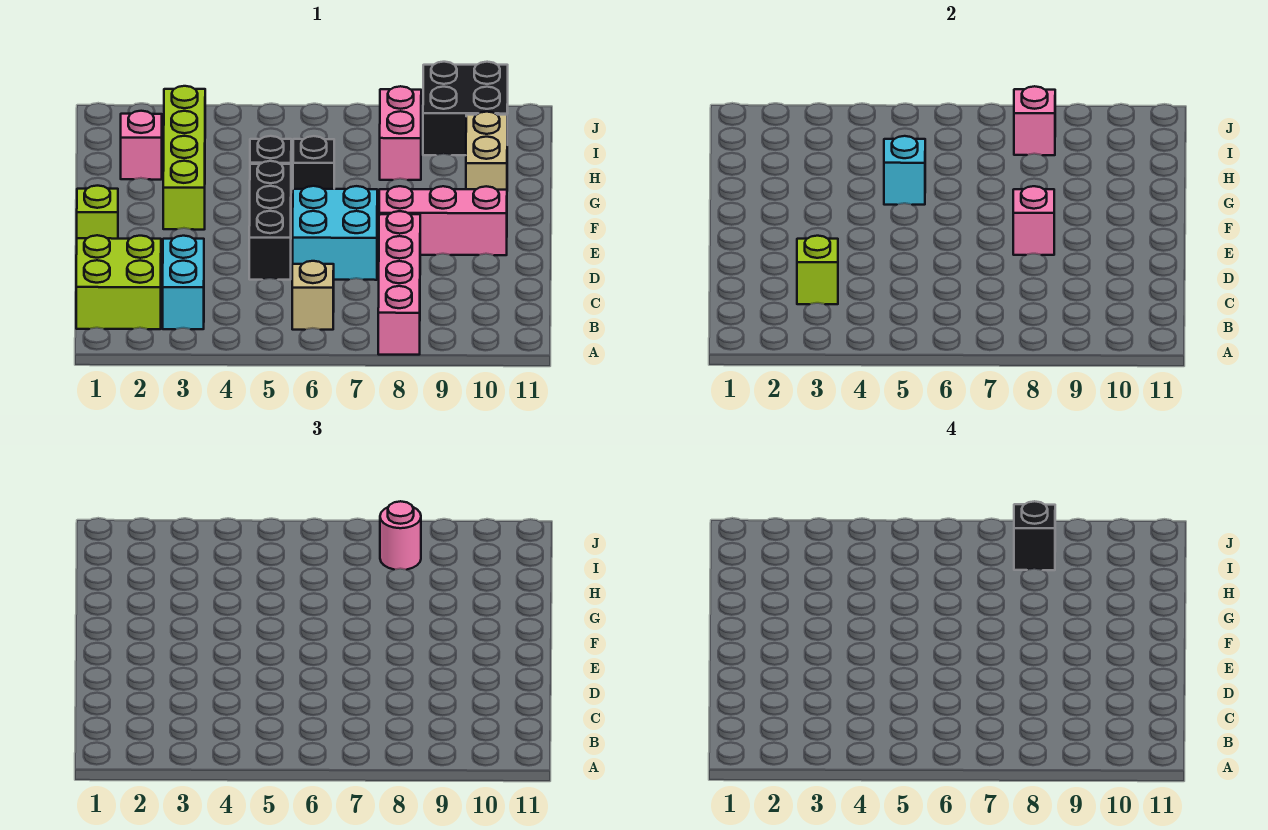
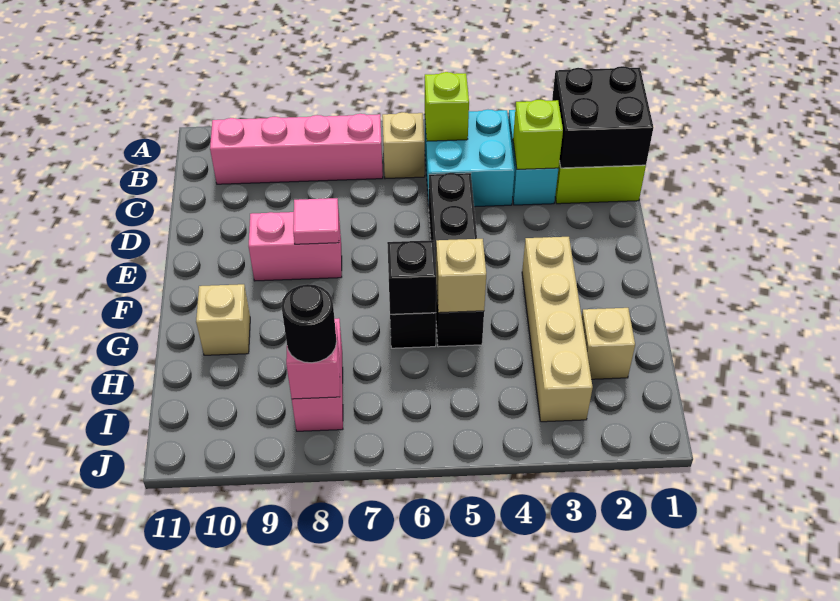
pink 1x4 brick [378,211,420,355] -> pink 1x4 brick turned to [210,114,383,184]
cyan 2x2 brick [293,186,377,280] -> cyan 2x2 brick moved to [425,110,515,207]
lime 1x1 brick [77,186,118,239] -> lime 1x1 brick moved to [425,72,469,141]
pink 1x3 brick [379,186,507,255] -> pink 1x2 brick [249,212,342,281]
pink 1x1 brick [1013,186,1054,255] -> pink 1x1 tile [293,198,339,244]
lime 1x4 brick [163,86,205,230] -> tan 1x4 brick [522,237,593,422]
cyan 1x1 brick [884,136,925,205] -> tan 1x1 brick [436,239,486,313]
tan 1x2 brick [466,112,507,190] -> tan 1x1 brick [196,284,250,355]
pink 1x1 brick [121,111,162,180] -> tan 1x1 brick [582,308,635,379]
pink 1x1 round brick [380,501,421,570] -> black 1x1 round brick [281,284,337,363]
black 1x1 brick [1014,501,1055,570] -> black 1x1 brick moved to [387,240,436,314]
black 2x2 brick [423,62,508,155] -> black 2x2 brick moved to [552,66,653,168]

